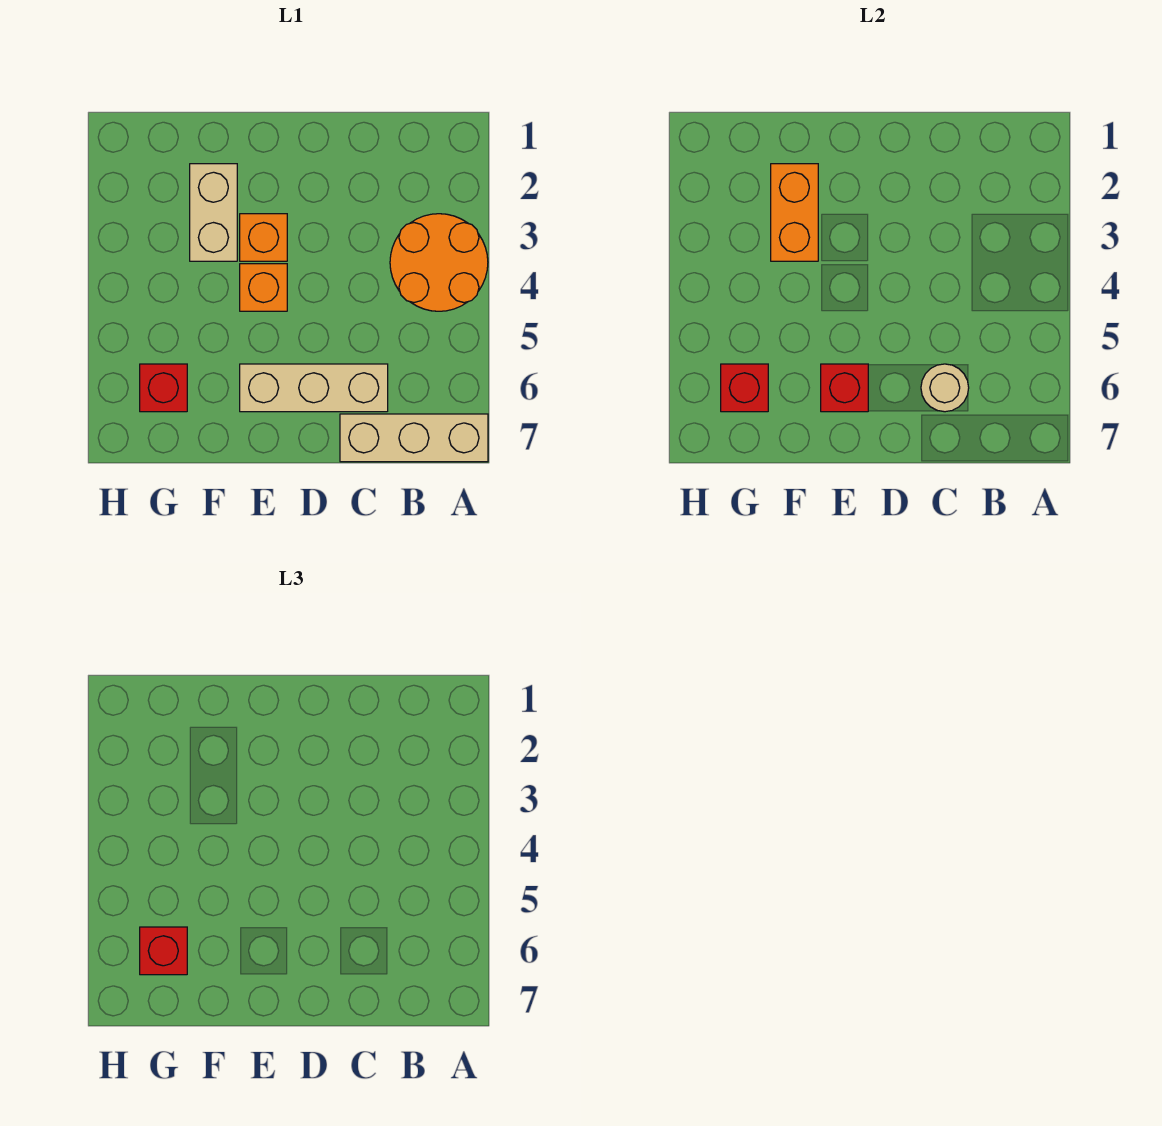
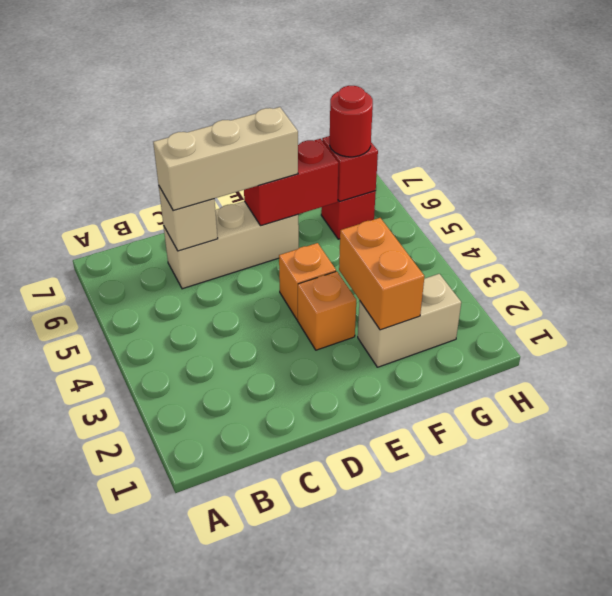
orange 2x2 round brick [390,214,488,311] -> none
tan 1x3 brick [340,414,488,462] -> tan 1x3 brick moved to [153,107,298,211]
tan 1x1 round brick [921,364,969,412] -> tan 1x1 brick [159,187,218,251]
red 1x1 brick [821,364,868,412] -> red 1x2 brick [244,139,339,226]
tan 1x2 brick [190,164,237,261] -> tan 1x2 brick turned to [358,274,461,367]
red 1x1 brick [140,927,187,975] -> red 1x1 round brick [330,86,373,157]

